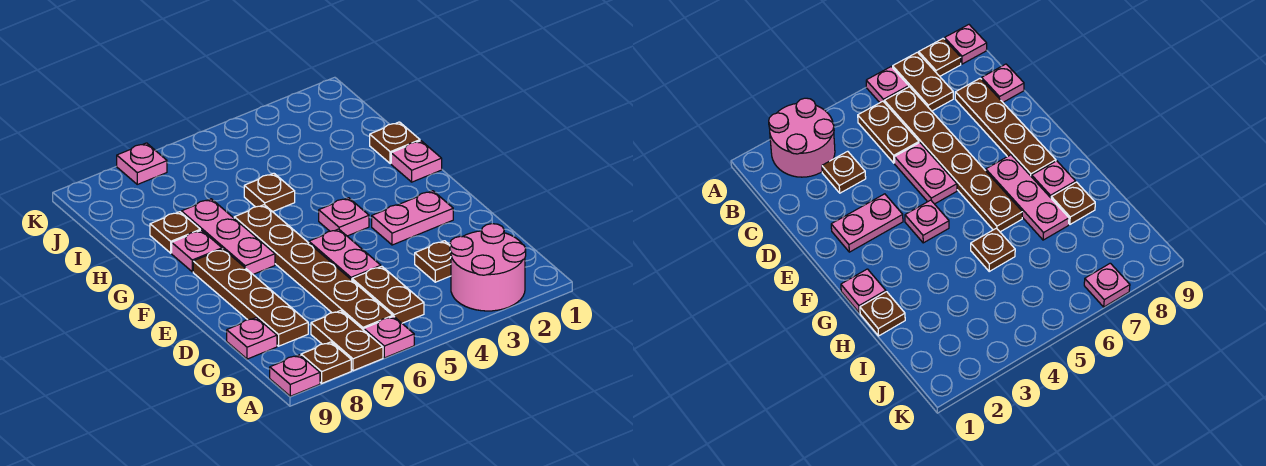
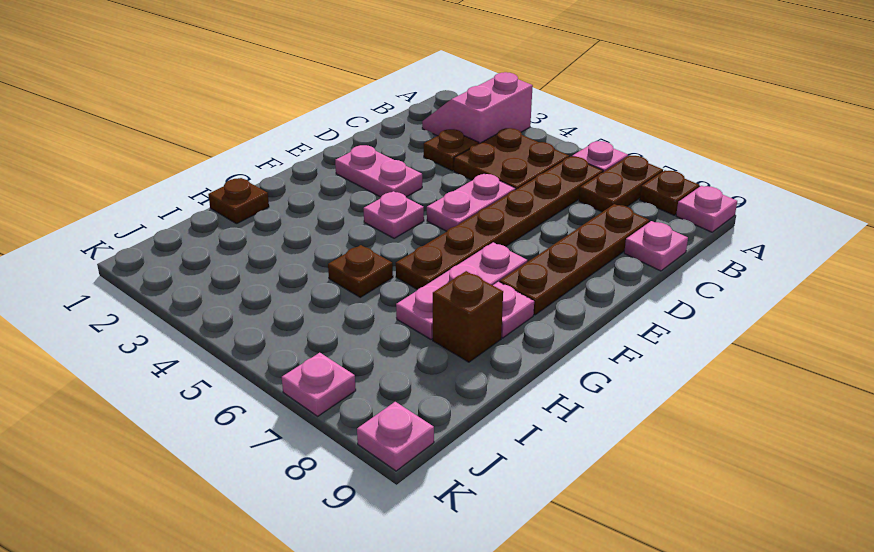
pink 2x2 round brick [450,224,526,311] -> pink 2x2 slope [422,72,533,143]
brown 1x2 plate [352,266,424,323] -> brown 2x2 plate [454,128,569,189]
pink 1x1 plate [391,141,442,182] -> pink 1x1 plate moved to [357,402,434,471]
brown 1x1 plate [150,212,200,253] -> brown 1x1 brick [433,271,503,362]

